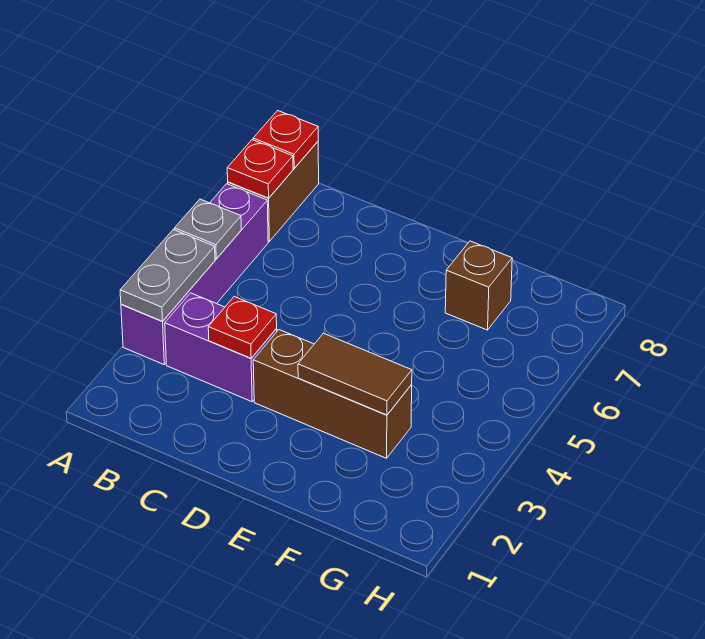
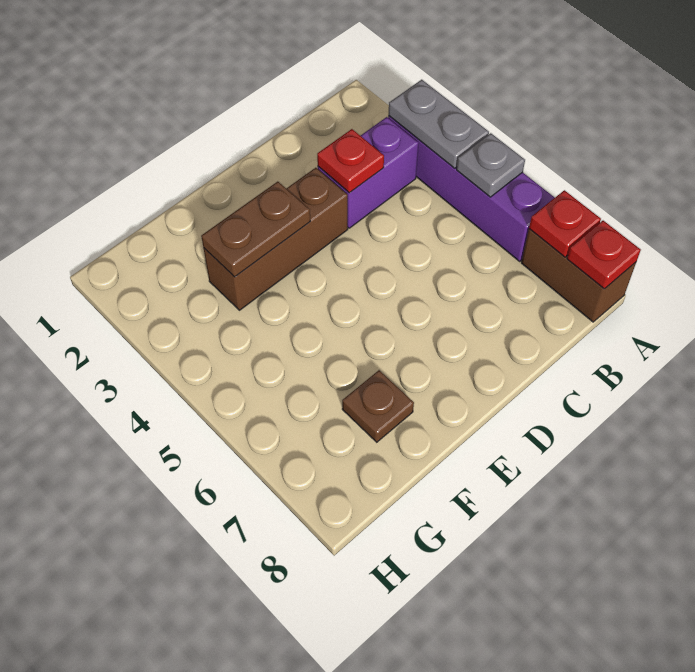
brown 1x2 tile [298,333,412,415] -> brown 1x2 plate [201,182,310,277]
brown 1x1 brick [445,241,512,330] -> brown 1x1 plate [342,370,414,442]

